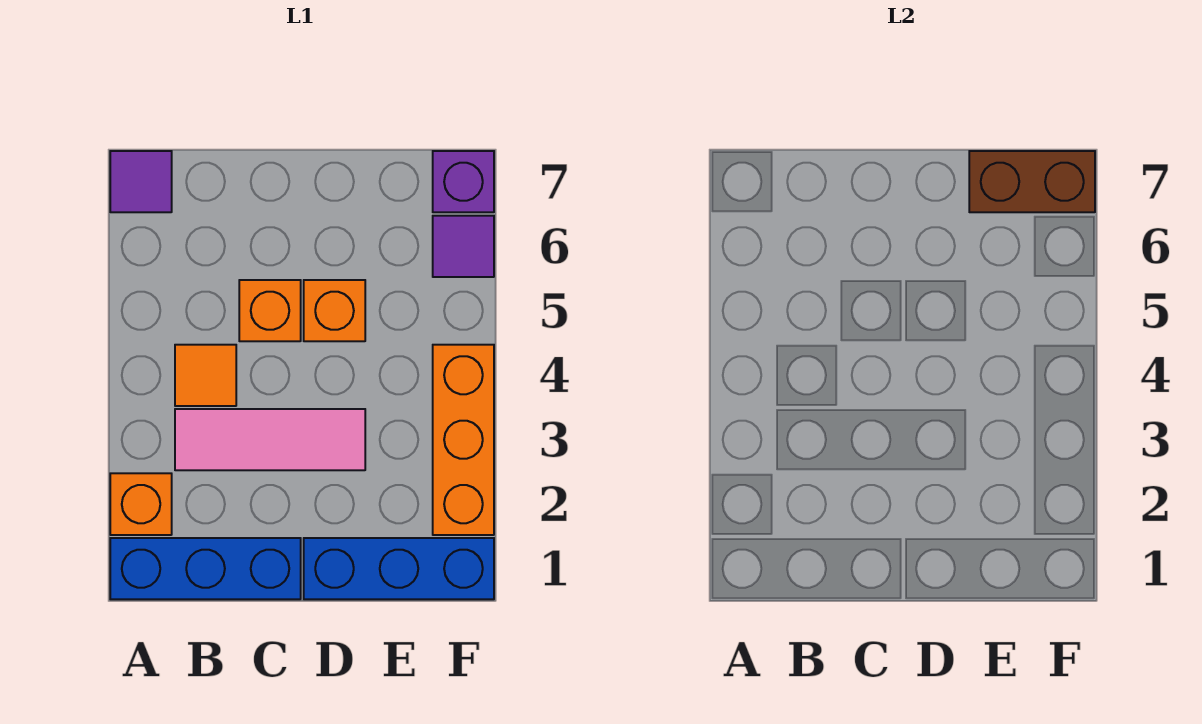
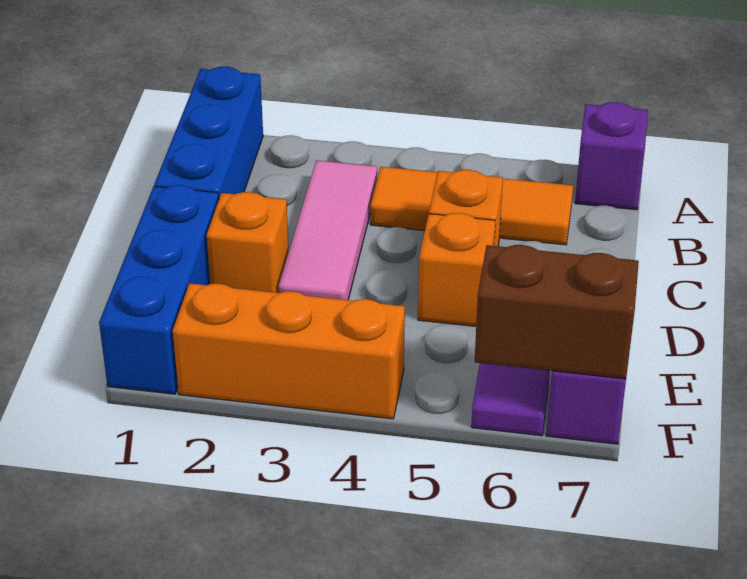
orange 1x1 brick [110,473,172,535] -> orange 1x1 brick moved to [207,192,289,293]
purple 1x1 tile [110,151,172,212] -> purple 1x1 brick [575,102,648,210]
orange 1x1 tile [175,345,236,406] -> orange 1x3 tile [371,167,573,245]
brown 1x2 brick [969,151,1095,212] -> brown 1x2 brick turned to [475,245,639,379]

